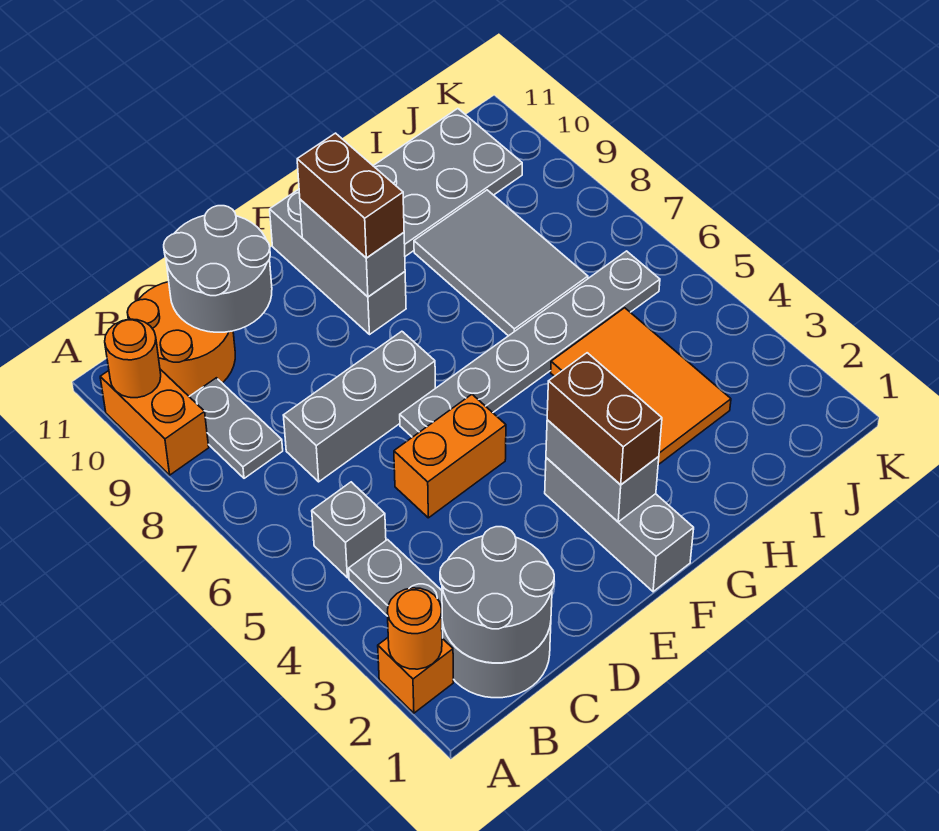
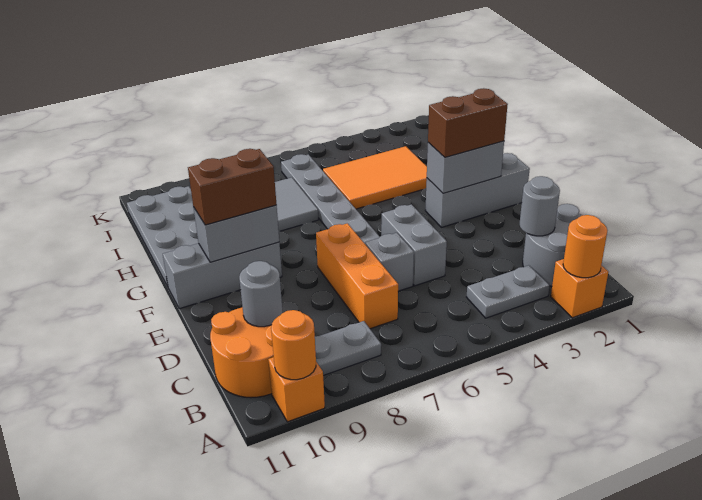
orange 1x2 brick [100,369,209,475] -> orange 1x1 brick [268,357,325,422]
grey 2x2 round brick [440,527,554,663] -> grey 1x1 round brick [519,176,560,236]
grey 1x1 brick [312,482,386,578] -> grey 1x1 brick moved to [365,233,414,291]
grey 1x3 brick [283,331,435,482] -> orange 1x3 brick [316,223,398,329]
grey 2x2 round brick [164,206,272,332] -> grey 1x1 round brick [239,261,283,327]
orange 1x2 brick [394,394,506,518] -> grey 1x2 brick [381,204,447,286]

